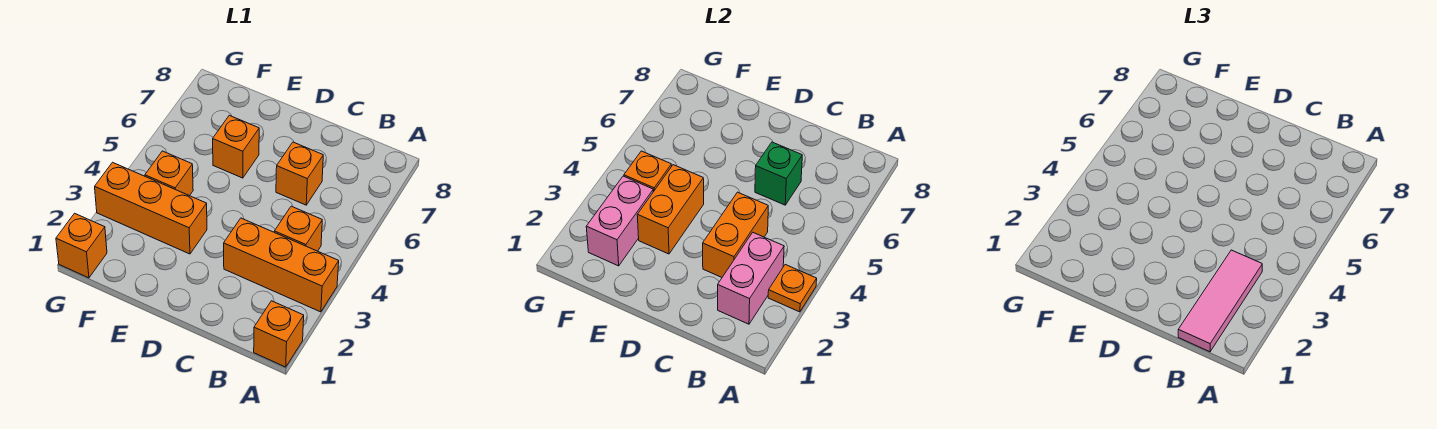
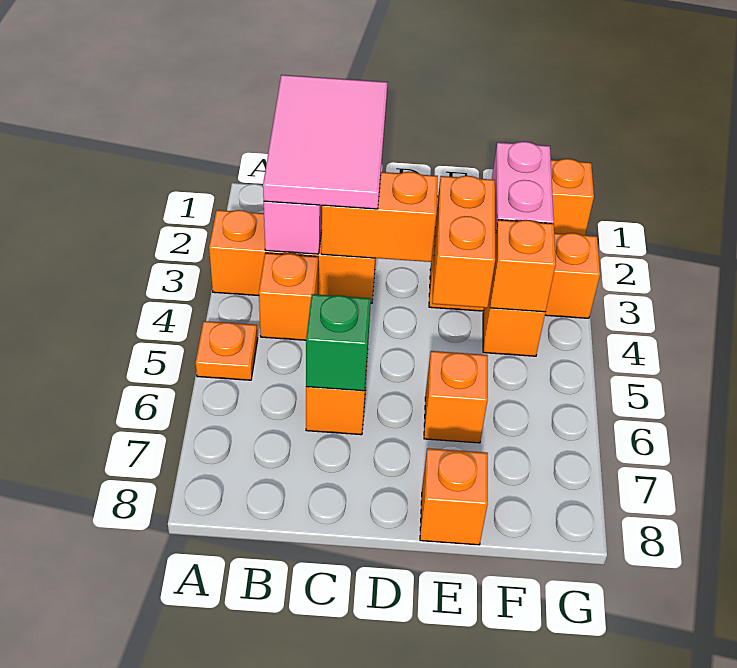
orange 1x1 brick [254,301,304,367] -> orange 1x1 brick moved to [420,448,488,545]
orange 1x1 plate [768,265,817,312] -> orange 1x1 plate moved to [196,321,258,380]
pink 1x3 tile [1178,250,1262,352] -> pink 2x3 tile [263,75,388,209]
orange 1x2 brick [703,192,768,277] -> orange 1x2 brick turned to [321,172,438,262]

